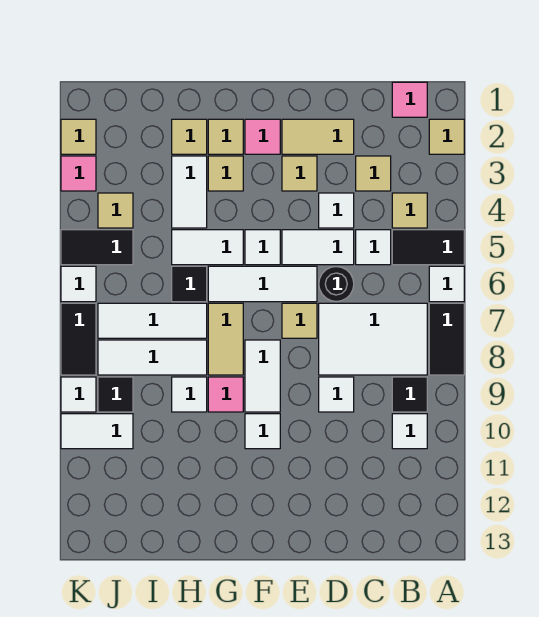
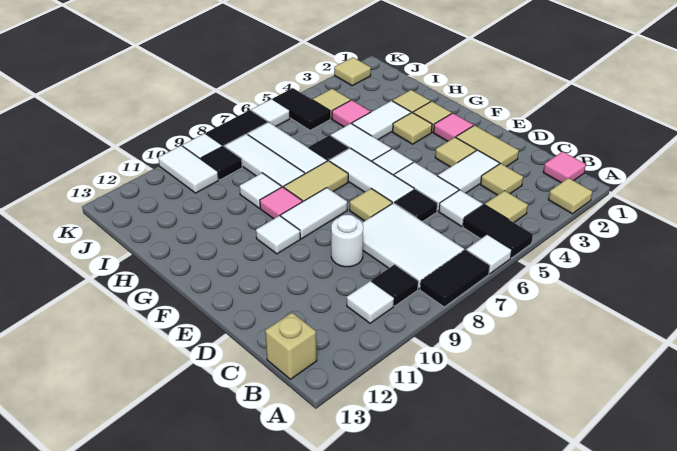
none -> tan 1x1 brick [265,313,317,379]
white 1x1 tile [319,193,354,228] -> white 1x2 tile [438,150,499,193]
black 1x1 round brick [319,267,354,301] -> black 1x1 tile [395,189,437,222]
white 1x1 tile [319,377,354,412] -> white 1x1 round brick [331,215,363,267]
pink 1x1 tile [61,156,96,191] -> pink 1x1 tile moved to [332,100,371,127]

